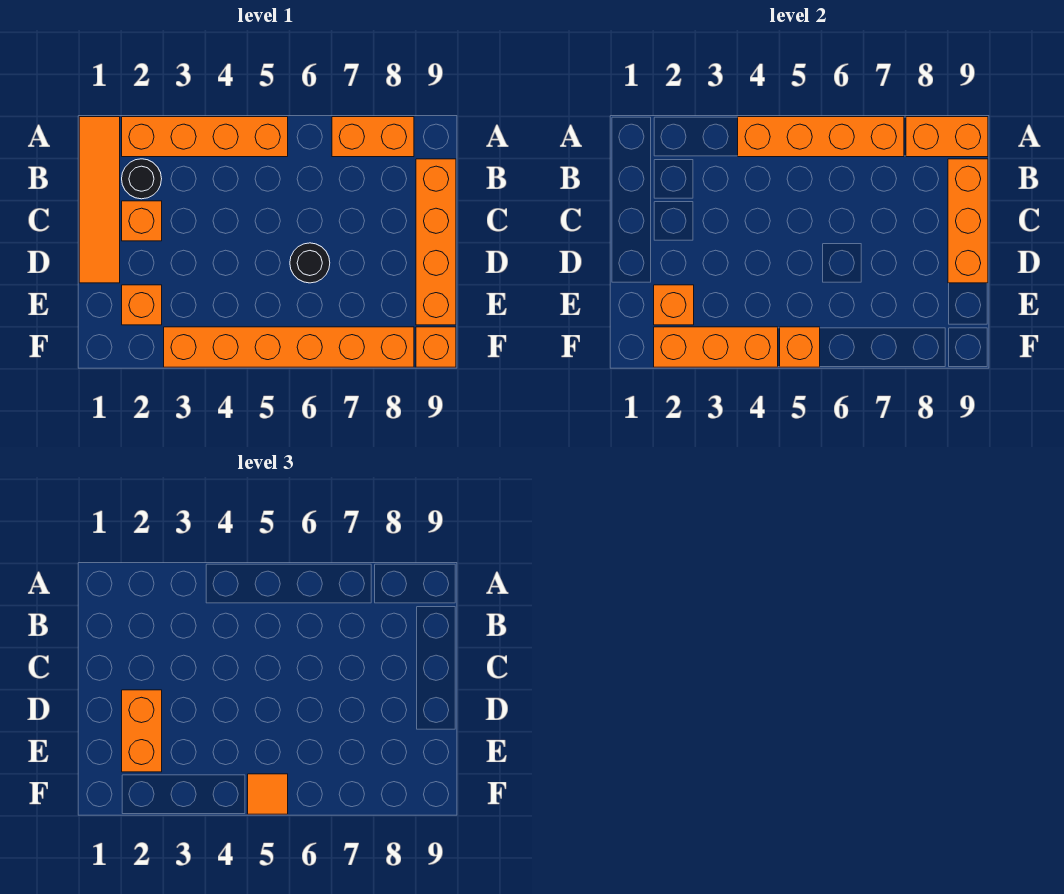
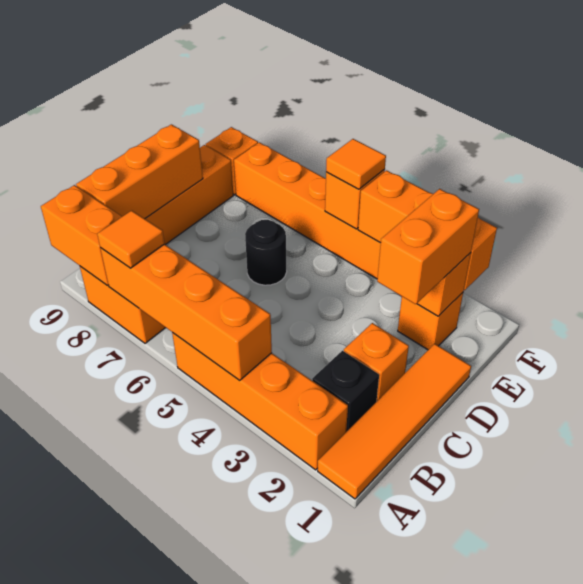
none -> orange 1x1 tile [97,211,165,268]
black 1x1 round brick [122,159,162,199] -> black 1x1 brick [312,351,379,432]

